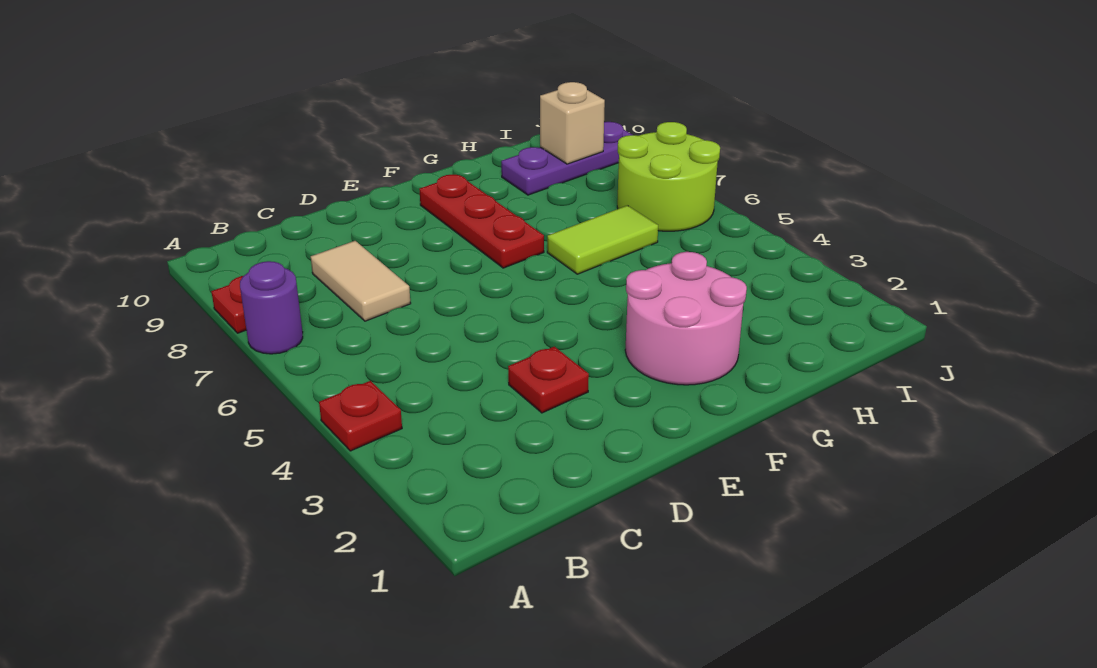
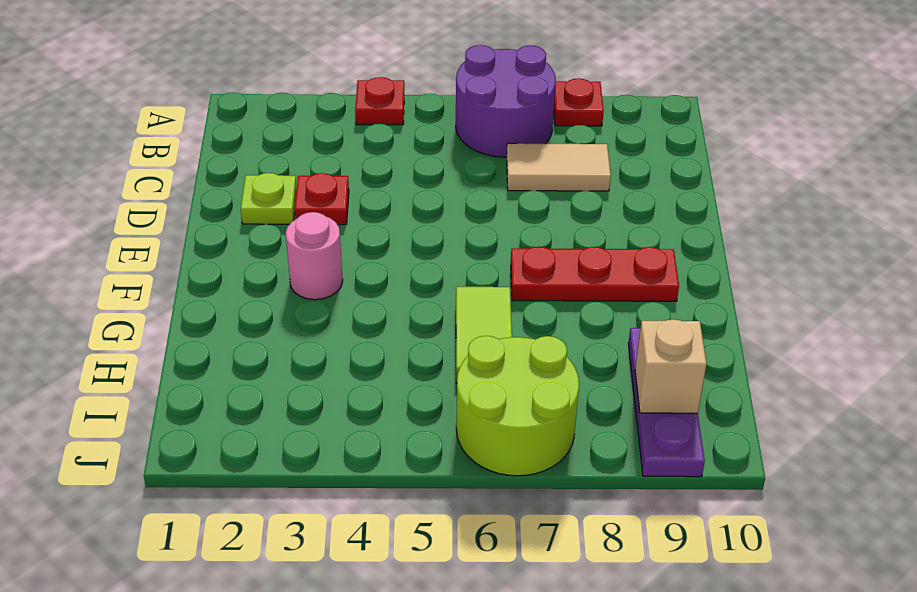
purple 1x1 round brick [240,261,303,354] -> purple 2x2 round brick [456,45,556,157]
none -> lime 1x1 plate [241,173,297,224]
pink 2x2 round brick [625,252,747,385] -> pink 1x1 round brick [286,212,343,300]

